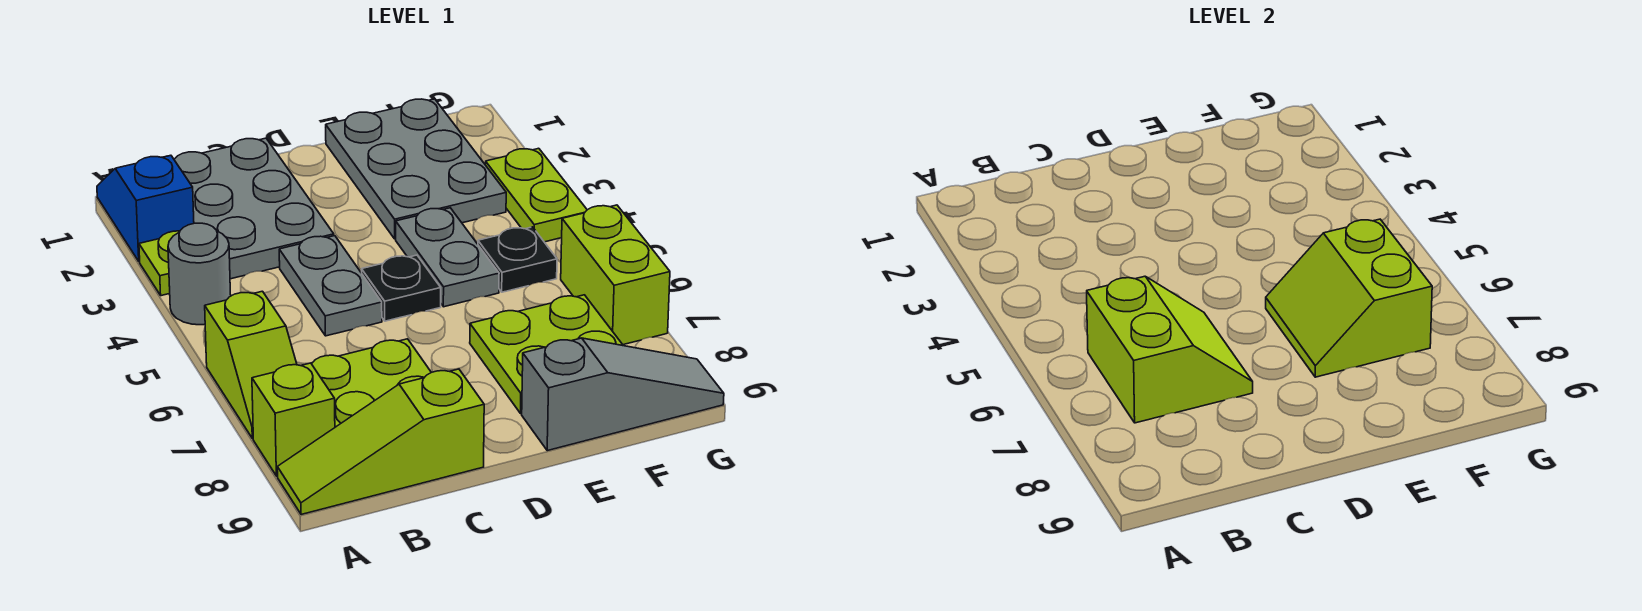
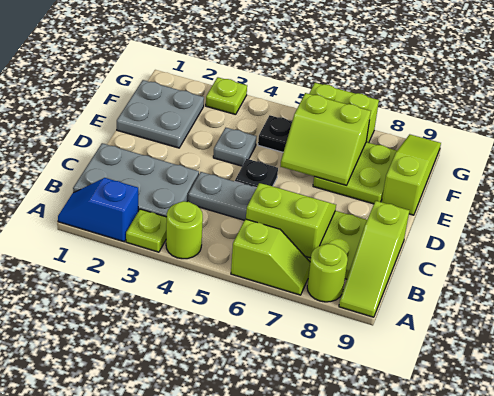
grey 1x1 round brick [168,223,231,325] -> lime 1x1 round brick [166,201,203,259]
lime 1x1 brick [252,363,335,476] -> lime 1x1 round brick [307,244,348,302]
grey 2x3 plate [326,99,506,239] -> grey 2x2 plate [117,80,204,148]
grey 1x2 plate [396,208,499,307] -> grey 1x1 plate [213,128,256,166]
grey 1x3 slope [522,338,724,451] -> lime 1x3 slope [382,134,441,215]
lime 1x2 plate [485,148,587,242] -> lime 1x1 plate [206,77,247,115]

